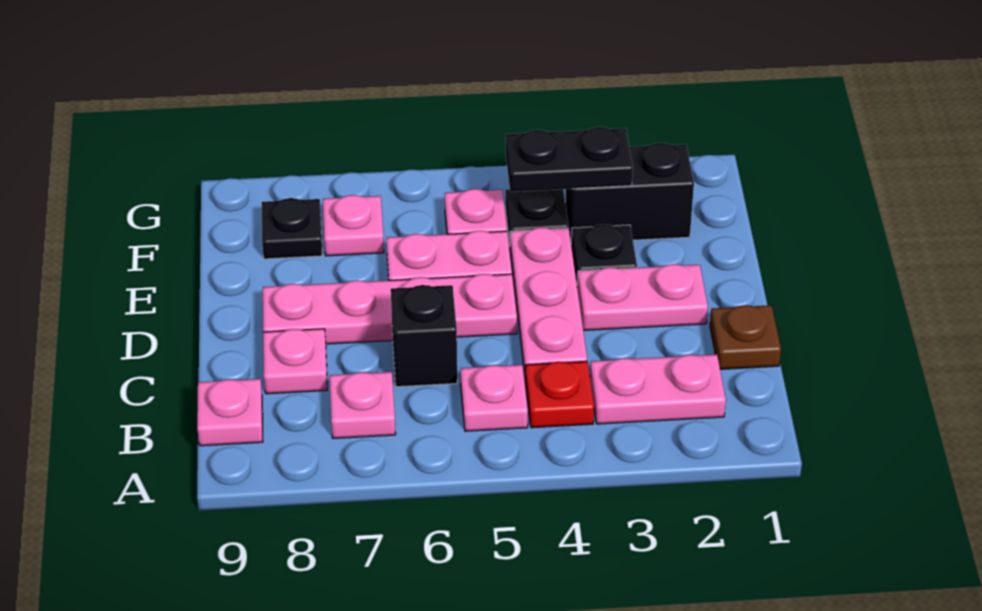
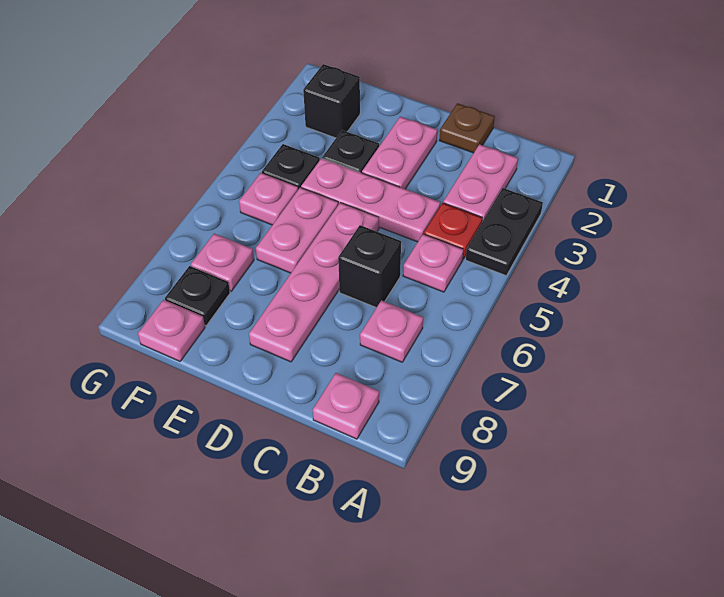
pink 1x1 plate [263,329,327,394] -> pink 1x1 plate moved to [138,300,205,361]
black 1x2 brick [565,143,694,240] -> black 1x1 brick [303,64,360,138]
black 1x2 plate [506,127,633,192] -> black 1x2 plate moved to [466,188,543,276]

